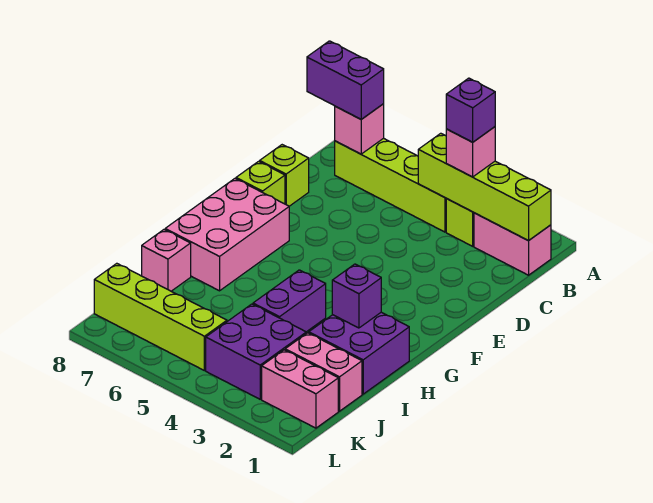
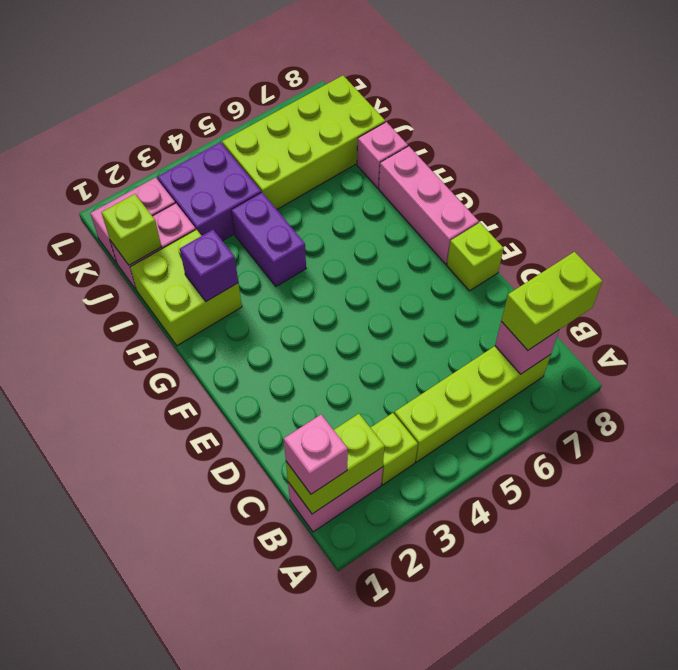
lime 1x4 brick [418,133,551,241] -> lime 1x2 brick [286,414,385,514]
pink 1x1 brick [446,127,495,177] -> pink 1x1 brick moved to [284,415,348,494]
purple 1x1 brick [446,78,495,142] -> none
purple 1x2 brick [307,41,384,119] -> lime 1x2 brick [501,252,602,350]
lime 1x1 brick [260,145,309,206] -> lime 1x1 brick moved to [101,194,162,265]
pink 2x3 brick [165,179,289,291] -> pink 1x3 brick [379,146,479,264]
purple 2x2 brick [309,312,409,394] -> lime 2x2 brick [130,230,242,346]
lime 1x4 brick [94,263,227,371] -> lime 2x4 brick [222,76,385,209]

